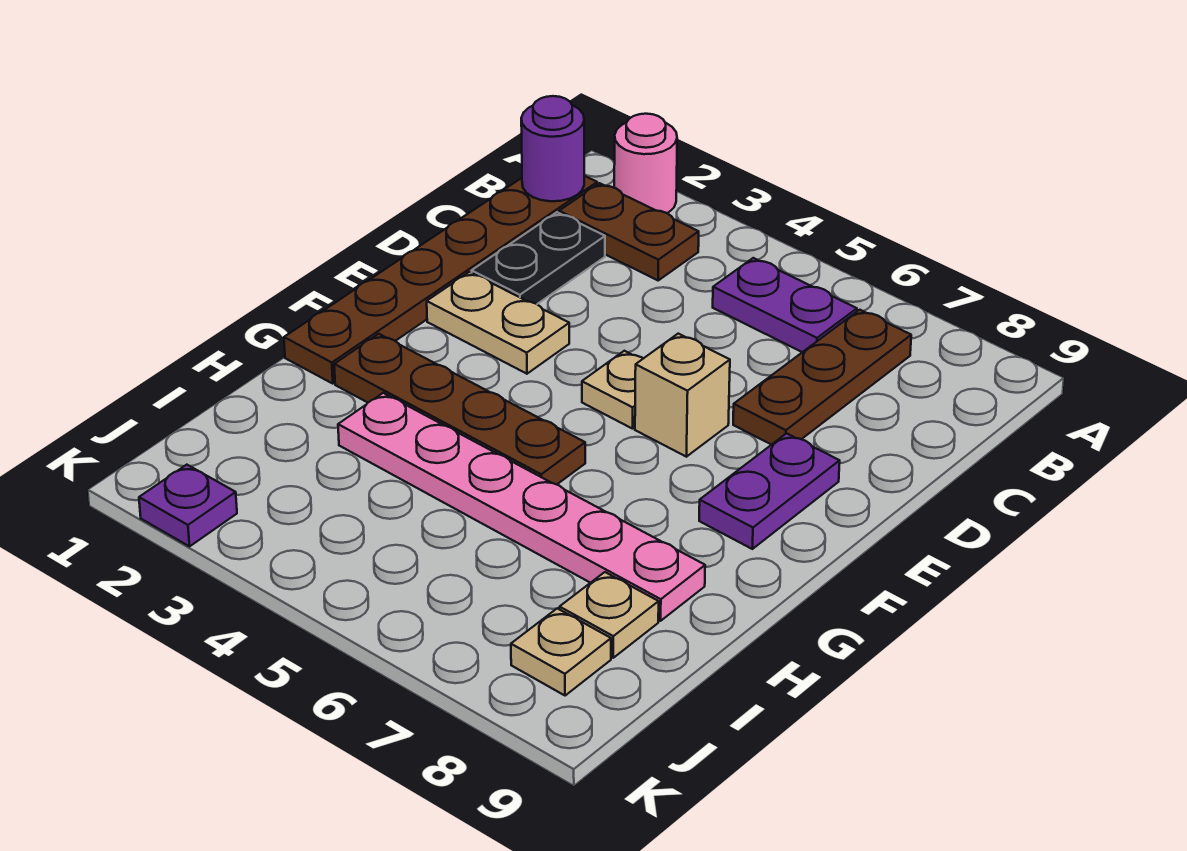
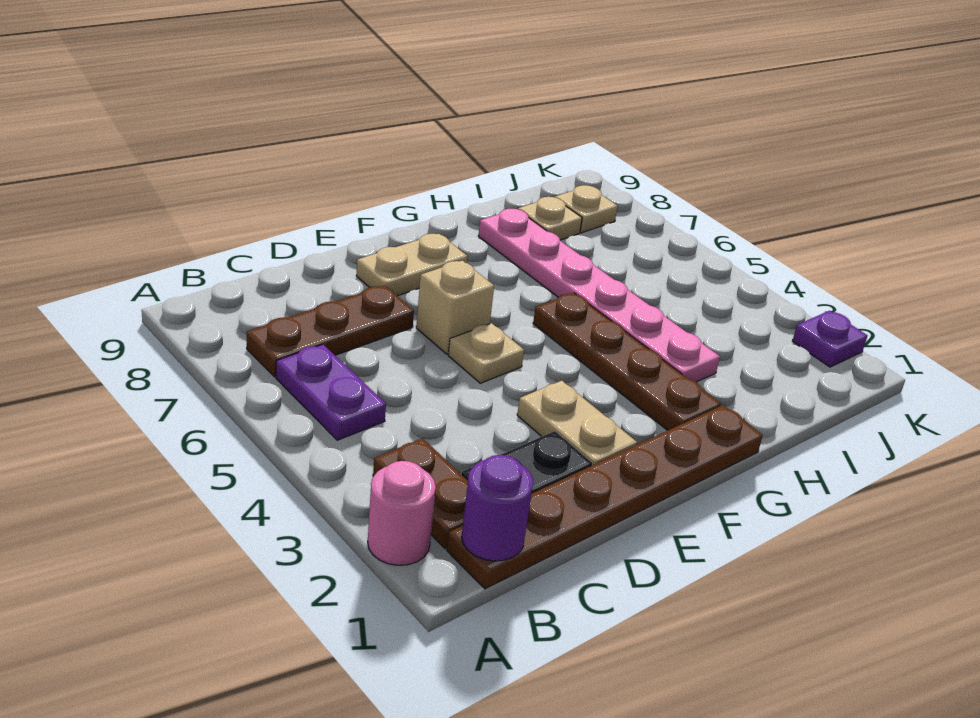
purple 1x2 plate [699,433,840,549] -> tan 1x2 plate [356,234,467,296]

